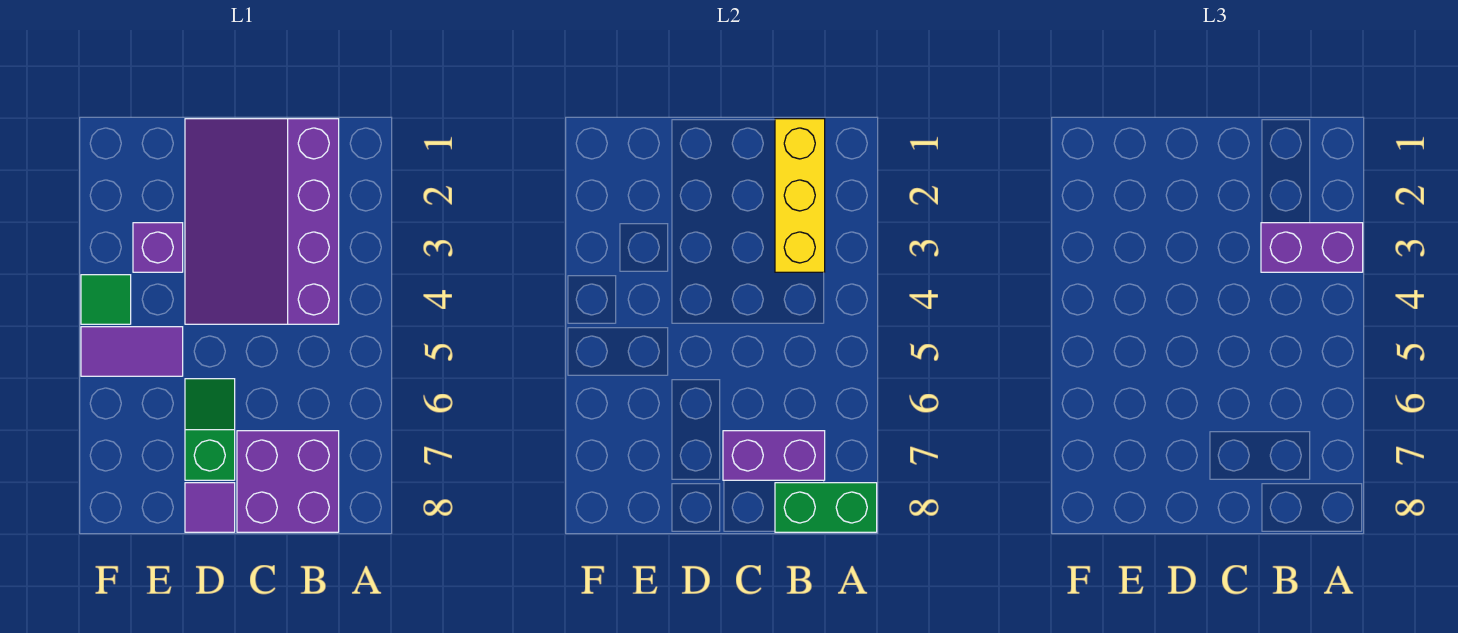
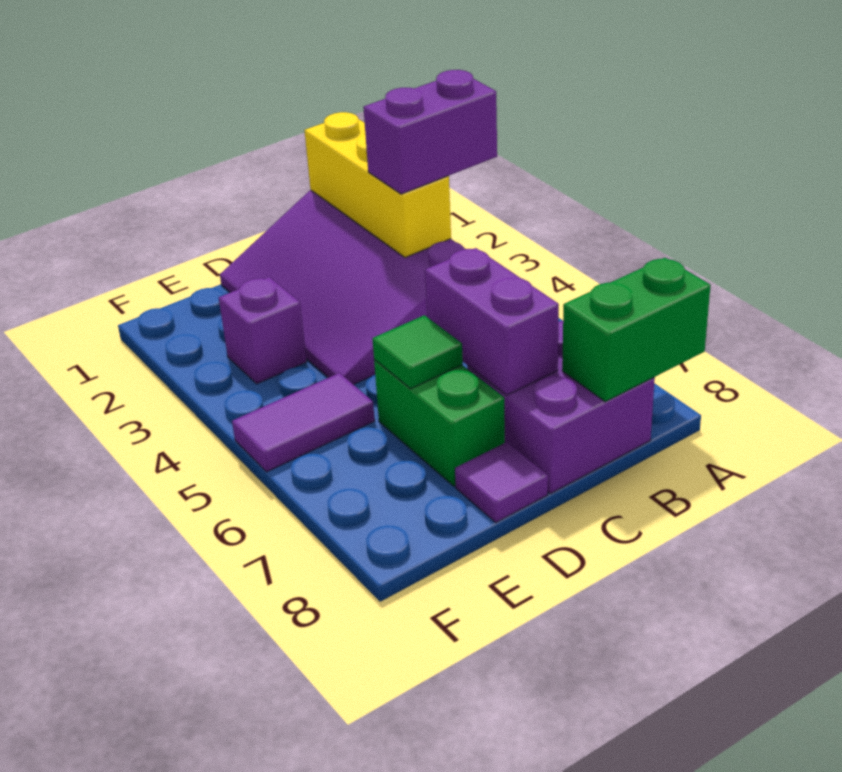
purple 1x2 brick [723,431,825,480] -> purple 1x2 brick turned to [425,248,559,395]
green 1x2 slope [185,379,235,480] -> green 1x2 brick [374,360,505,486]
green 1x1 tile [81,275,131,324] -> green 1x1 tile moved to [372,315,463,389]

